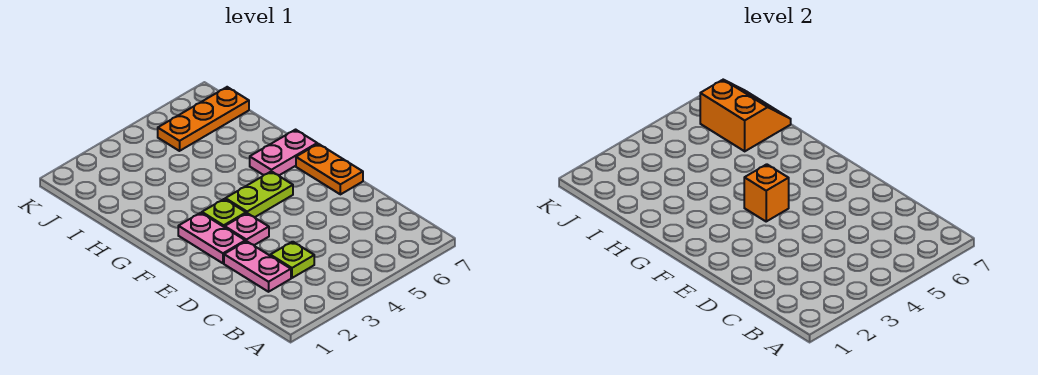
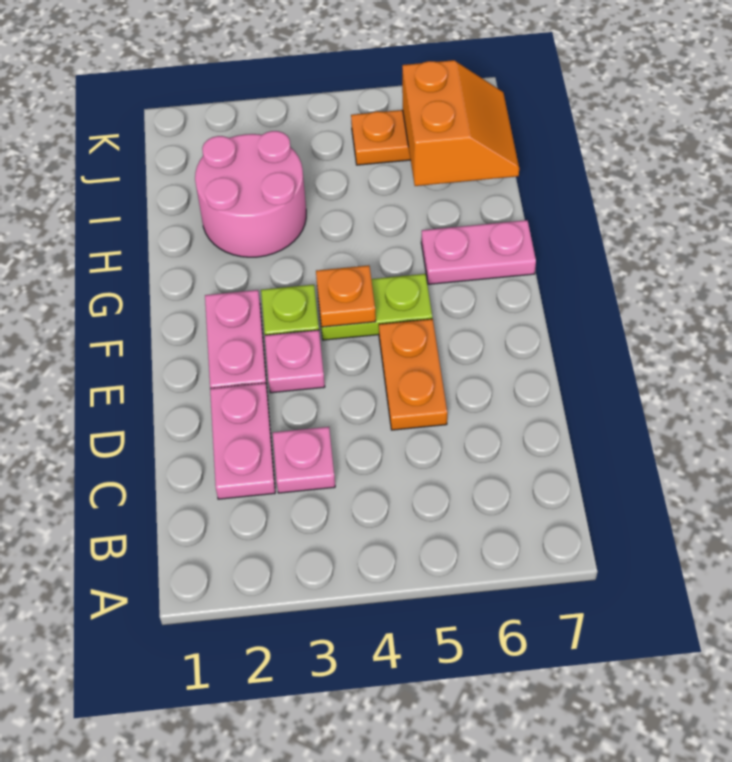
lime 1x1 plate [270,242,314,278] -> pink 1x1 plate [273,427,335,493]
orange 1x2 plate [296,144,363,194] -> orange 1x2 plate moved to [379,319,447,430]
orange 1x1 brick [744,164,789,221] -> orange 1x1 plate [316,265,376,327]
none -> pink 2x2 round brick [195,131,306,257]

